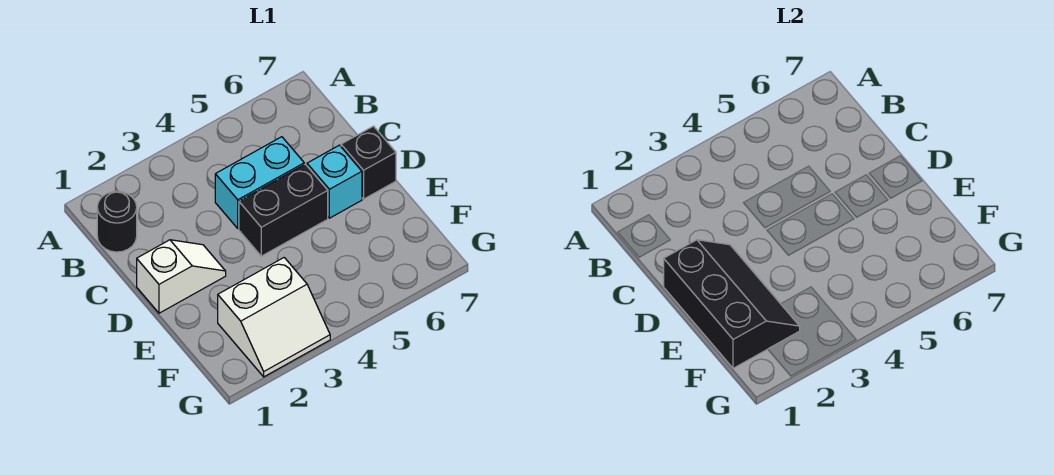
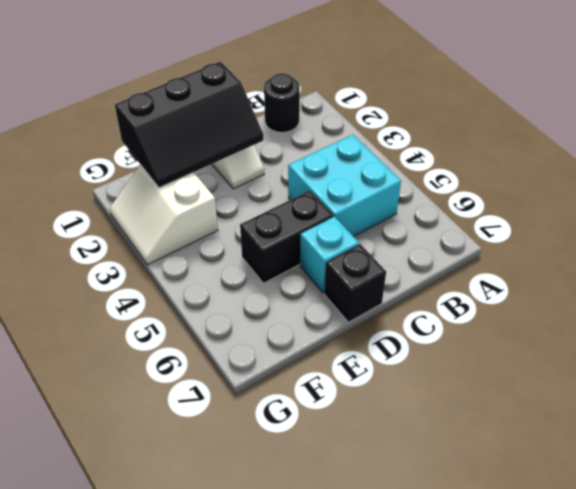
cyan 1x2 brick [215,137,304,228] -> cyan 2x2 brick [288,135,401,236]
black 1x2 brick [239,164,328,256] -> black 1x2 brick turned to [240,191,333,283]

